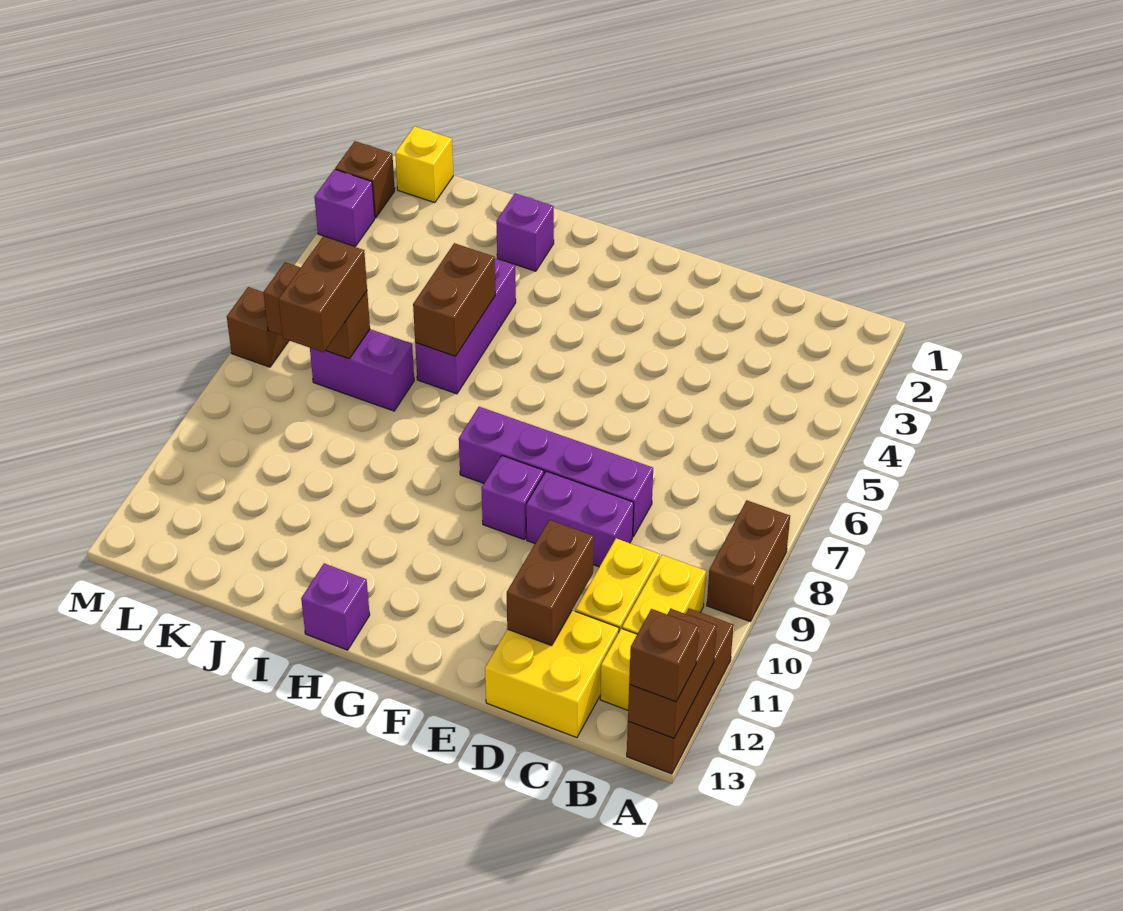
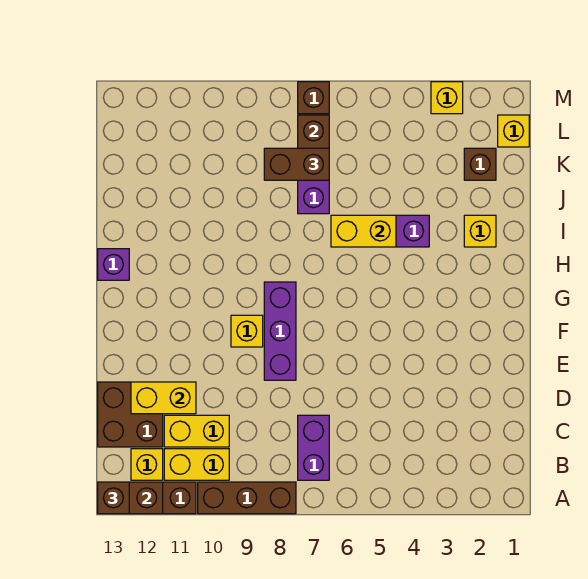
brown 1x2 brick [707,500,790,622] -> brown 1x3 brick [198,482,296,514]
yellow 2x2 brick [485,610,619,738] -> brown 2x2 brick [98,382,163,447]
purple 1x4 brick [459,407,653,537] -> purple 1x3 brick [264,282,296,380]
purple 1x2 brick [526,471,634,567] -> purple 1x2 brick moved to [298,415,329,480]
brown 1x2 brick [507,520,594,645] -> yellow 1x2 brick [131,382,196,414]
purple 1x1 brick [482,456,544,539] -> yellow 1x1 brick [231,315,263,347]
purple 1x1 brick [496,193,554,271] -> yellow 1x1 brick [464,215,496,247]
brown 1x2 brick [413,243,495,356] -> yellow 1x2 brick [331,215,396,247]
brown 1x1 brick [335,141,395,218] -> brown 1x1 brick moved to [464,148,496,180]
purple 1x1 brick [314,169,375,247] -> yellow 1x1 brick [431,82,463,114]

